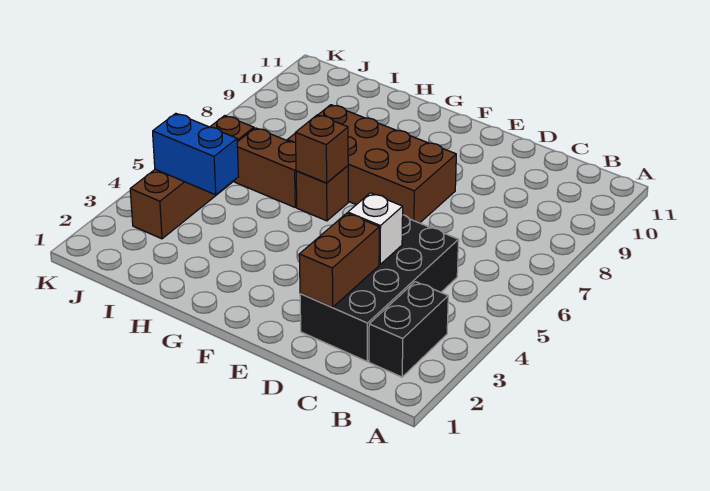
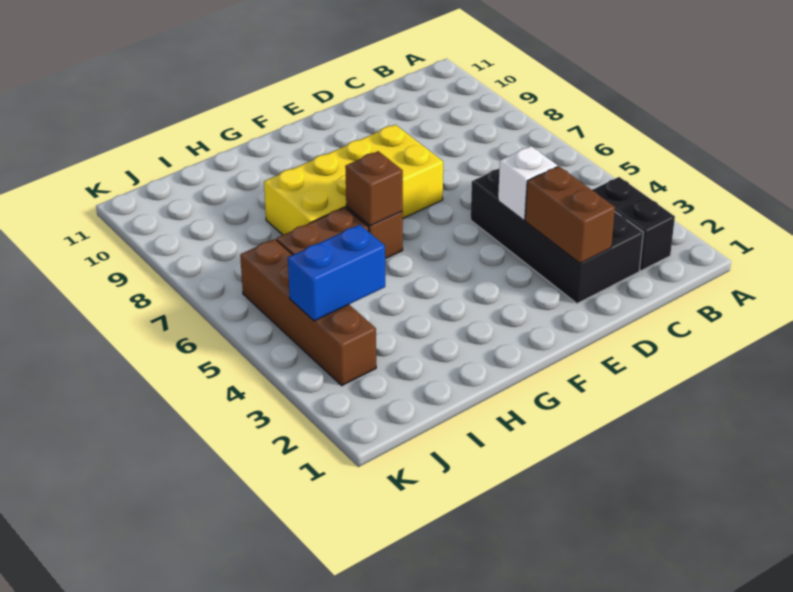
brown 2x4 brick [287,105,456,223] -> yellow 2x4 brick [264,125,443,235]

